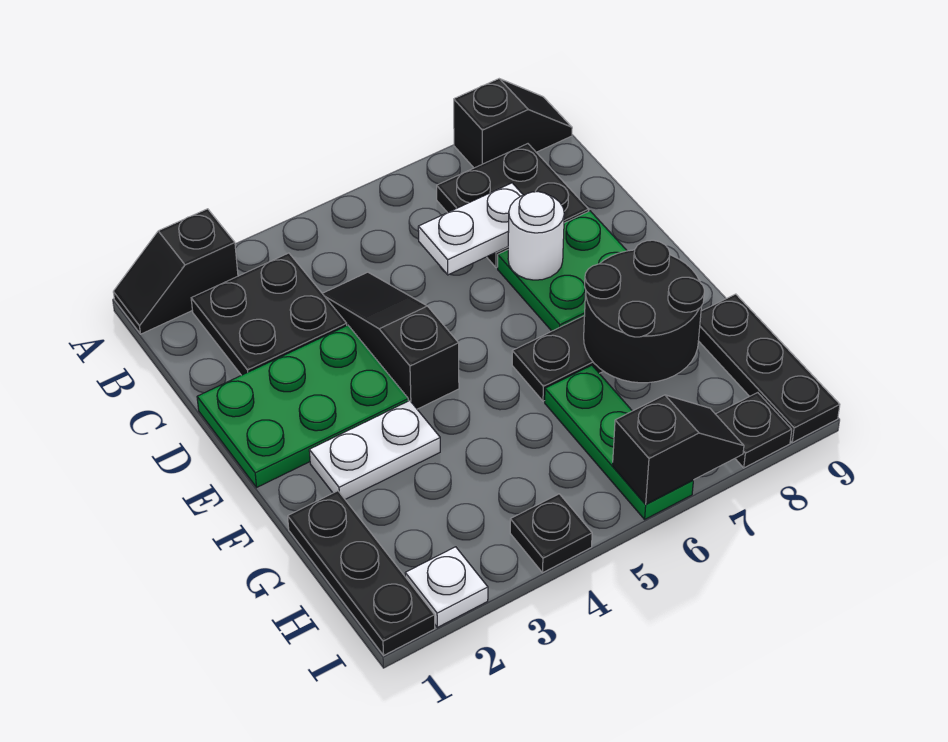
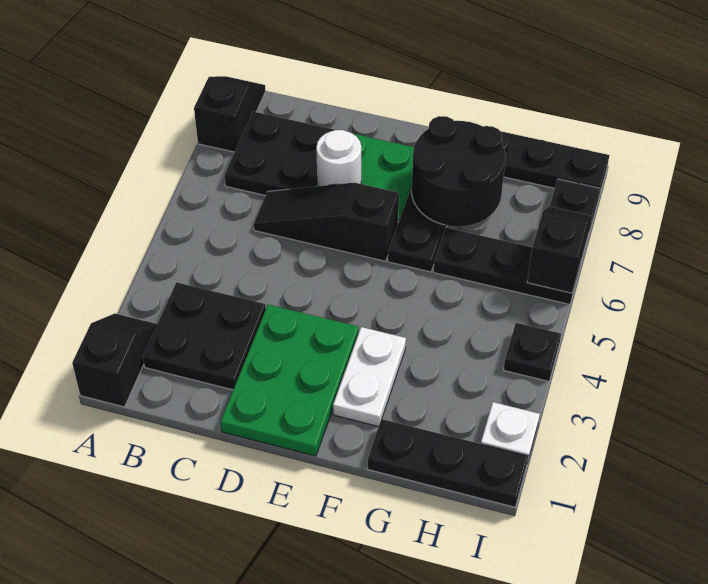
black 1x2 slope [113,209,238,334] -> black 1x2 slope turned to [72,313,157,407]
black 1x3 slope [322,272,459,409] -> black 1x3 slope moved to [254,183,399,261]
white 1x2 plate [418,183,523,275] -> none
green 1x3 plate [545,365,693,519] -> black 1x3 plate [433,228,581,304]

